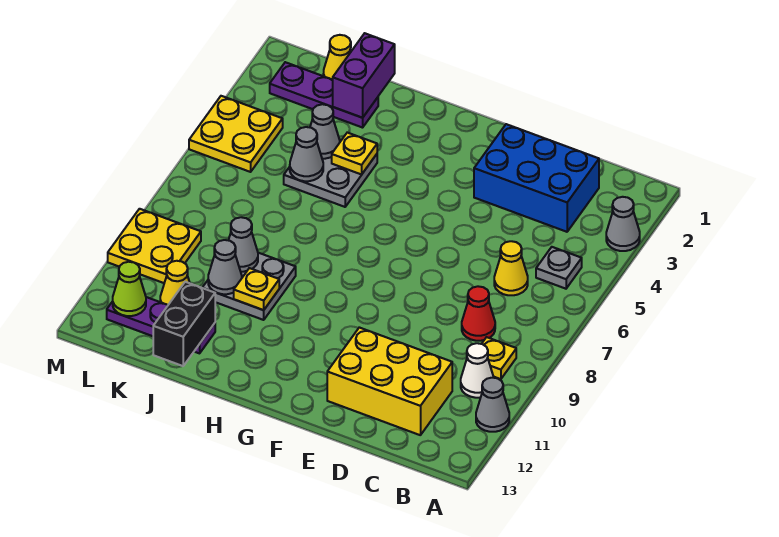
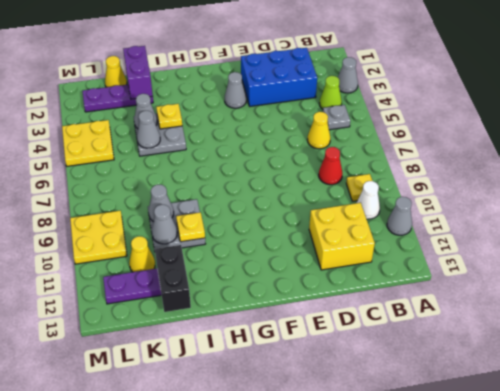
yellow 2x3 brick [327,327,452,435] -> yellow 2x2 brick [309,203,375,270]
none -> grey 1x1 cone [225,72,246,108]
lime 1x1 cone [113,262,146,316] -> lime 1x1 cone moved to [319,76,342,109]

